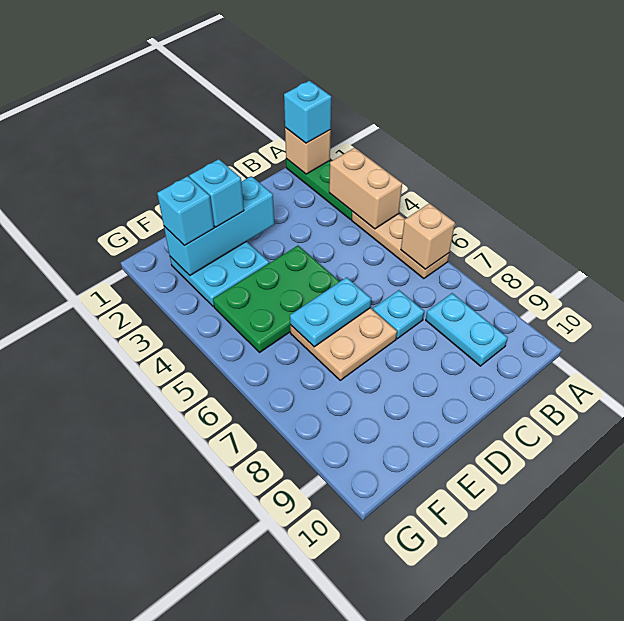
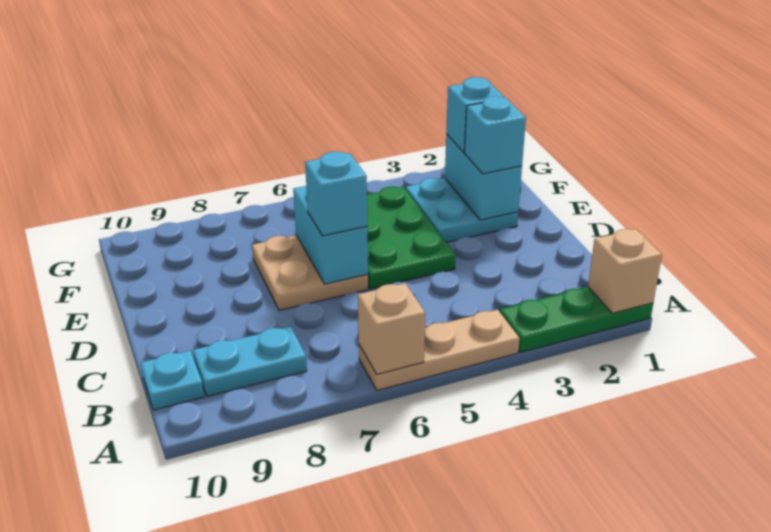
cyan 1x1 brick [284,81,331,143] -> cyan 1x1 brick moved to [305,152,367,236]
tan 1x2 brick [329,148,402,229] -> none
cyan 1x1 plate [373,290,424,339] -> cyan 1x1 plate moved to [141,351,204,410]
cyan 1x3 brick [164,176,274,275] -> cyan 1x2 brick [445,134,522,220]
cyan 1x2 plate [290,277,371,347] -> cyan 1x2 brick [293,186,368,284]

